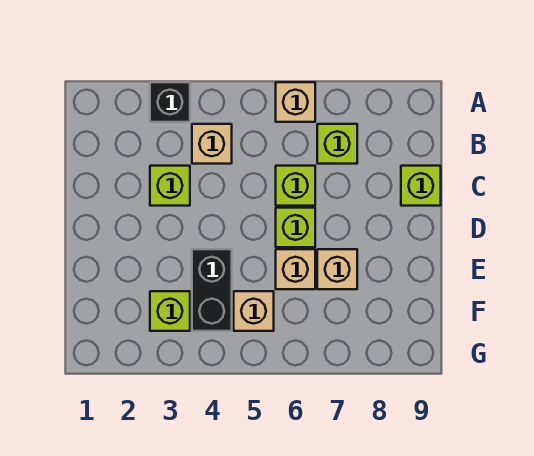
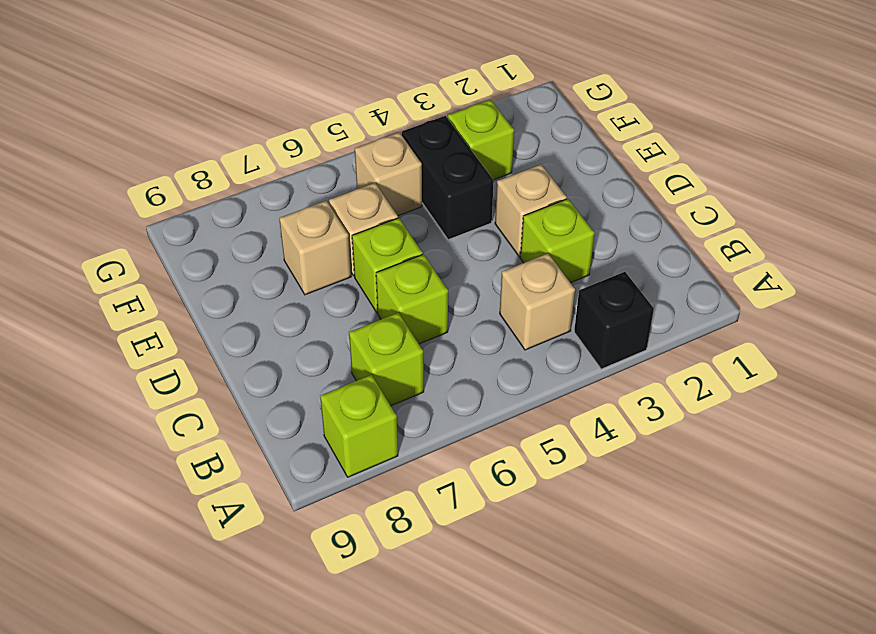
tan 1x1 brick [276,82,315,122] -> tan 1x1 brick moved to [495,165,567,257]
lime 1x1 brick [401,166,441,206] -> lime 1x1 brick moved to [320,375,398,477]

